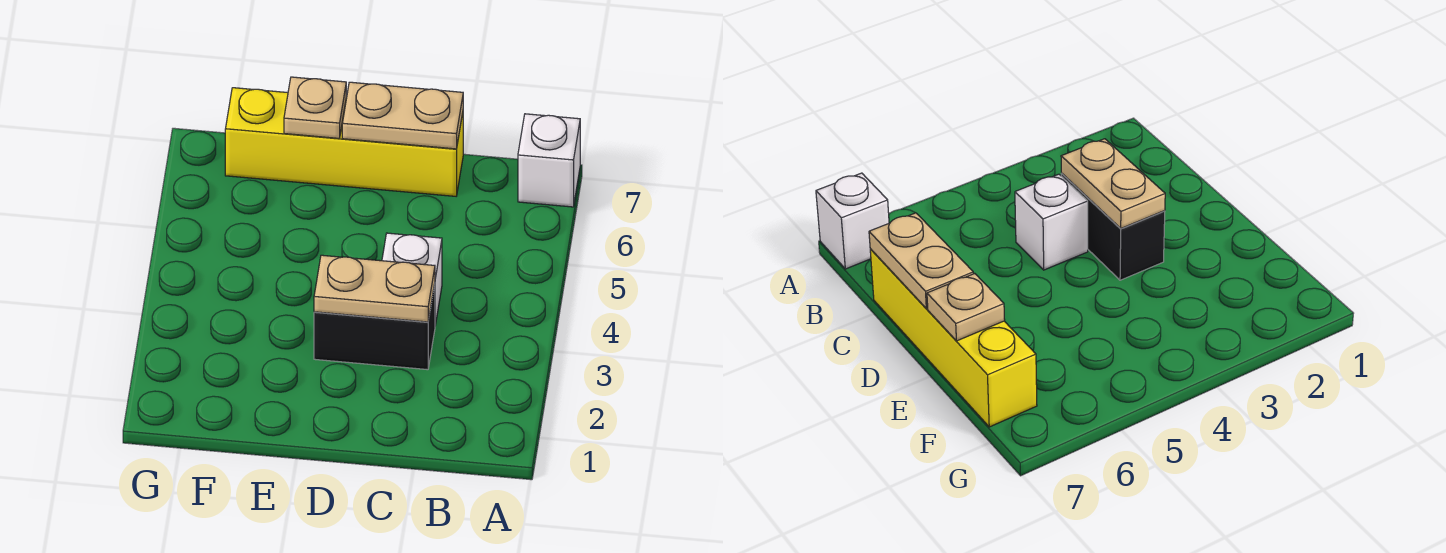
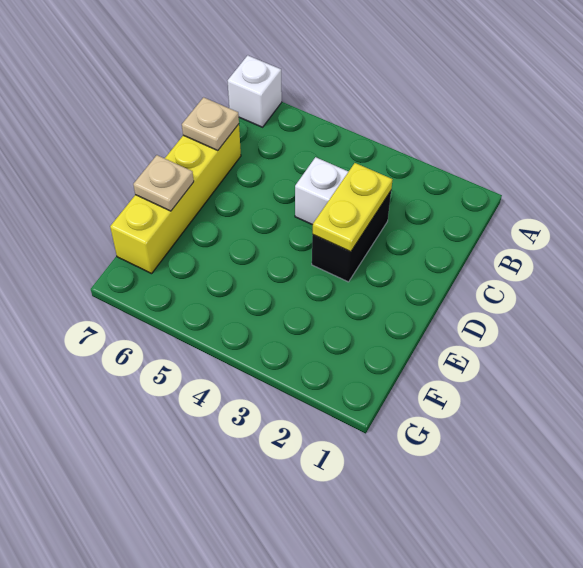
tan 1x2 plate [314,255,435,322] -> yellow 1x2 plate [313,163,393,252]
tan 1x2 plate [342,82,463,149] -> tan 1x1 plate [182,97,239,150]

